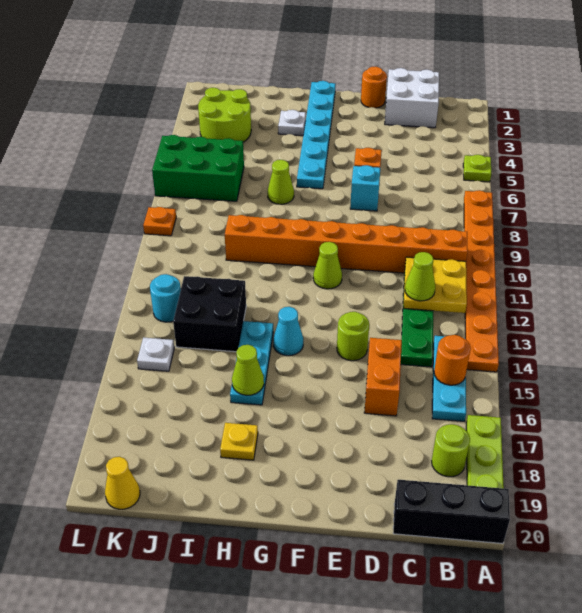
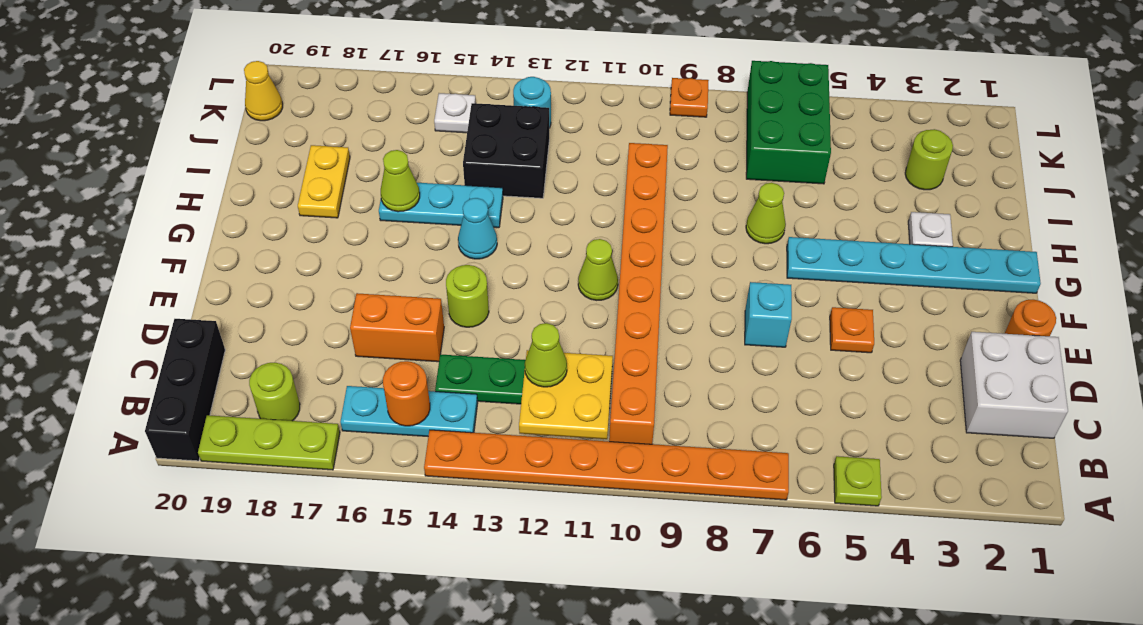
yellow 1x1 plate [220,423,258,460] -> yellow 1x2 plate [298,145,350,218]
lime 2x2 round brick [198,88,251,142] -> lime 1x1 round brick [905,129,953,190]

